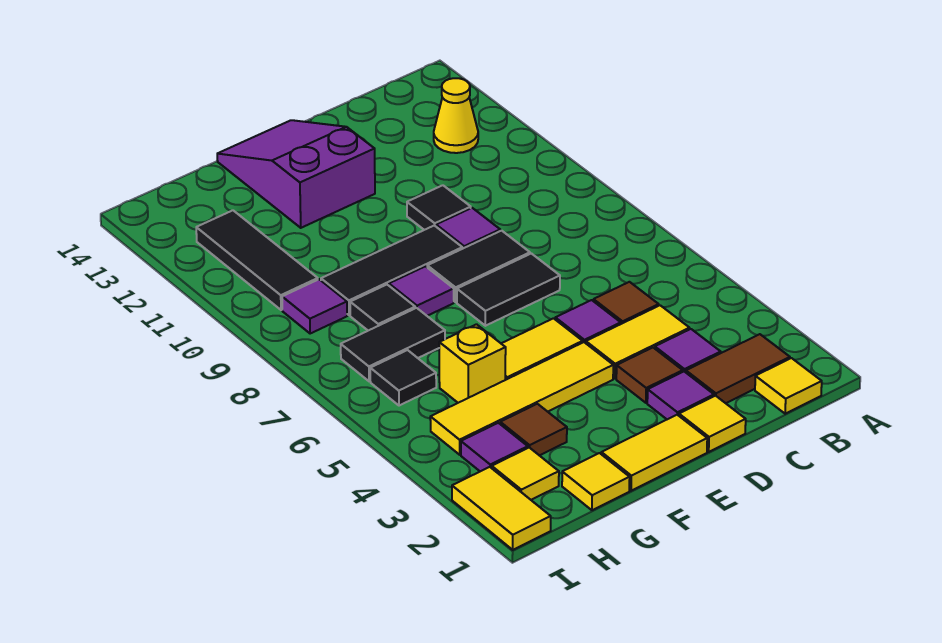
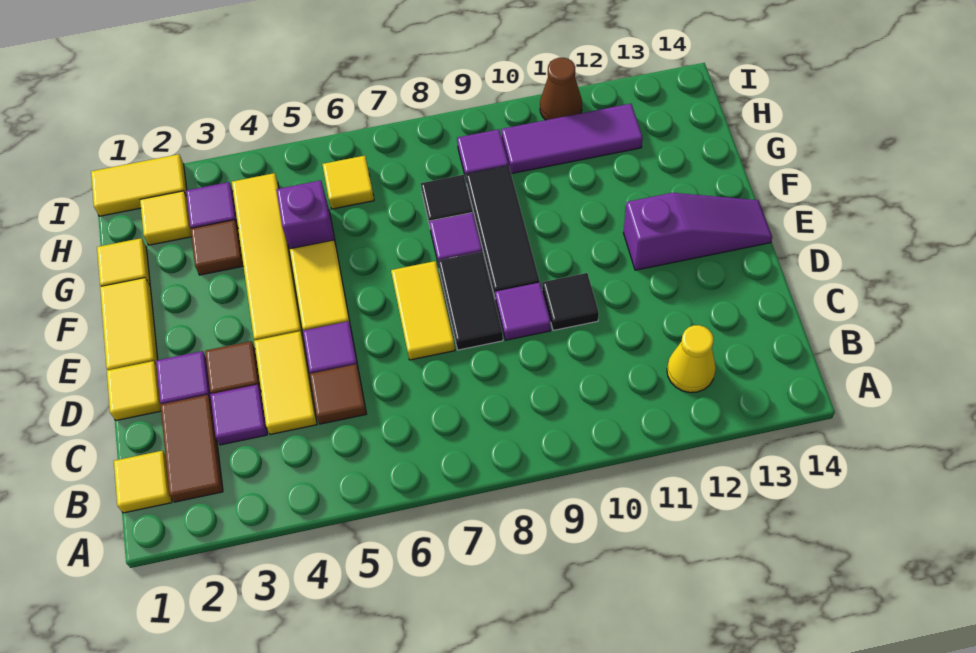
black 1x2 tile [457,254,560,326] -> yellow 1x2 tile [391,261,455,360]
purple 2x3 slope [217,120,375,228] -> purple 1x3 slope [623,193,772,270]
yellow 1x1 brick [439,324,506,403] -> purple 1x1 brick [276,180,336,249]
black 1x2 tile [341,308,445,381] -> none
black 1x1 tile [370,350,436,406] -> yellow 1x1 tile [322,156,374,209]
black 1x3 tile [196,210,318,310] -> purple 1x3 tile [501,104,643,174]
none -> brown 1x1 cone [540,58,582,120]

